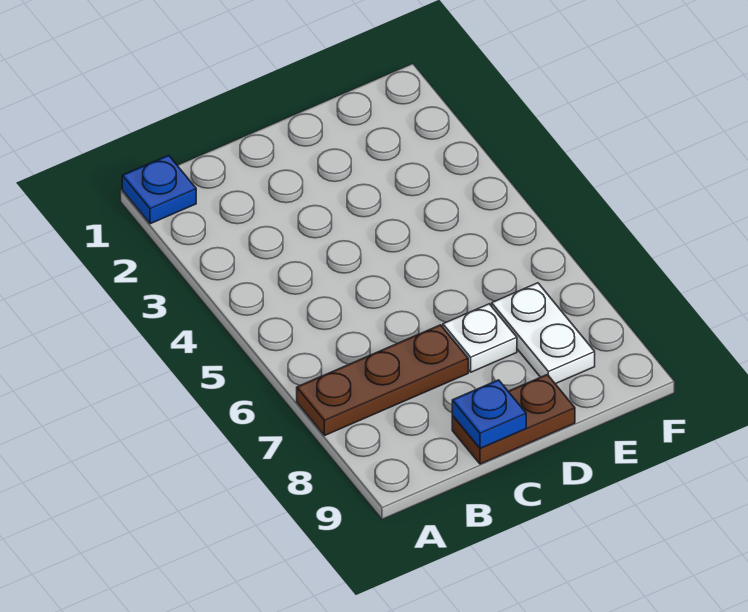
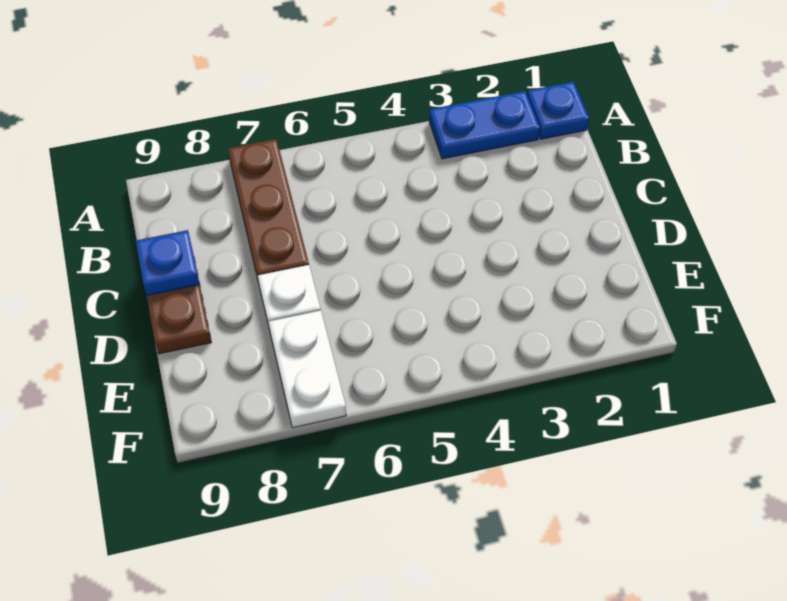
none -> blue 1x2 plate [429,91,540,159]
white 1x2 plate [492,283,595,384] -> white 1x2 plate turned to [268,311,346,428]

